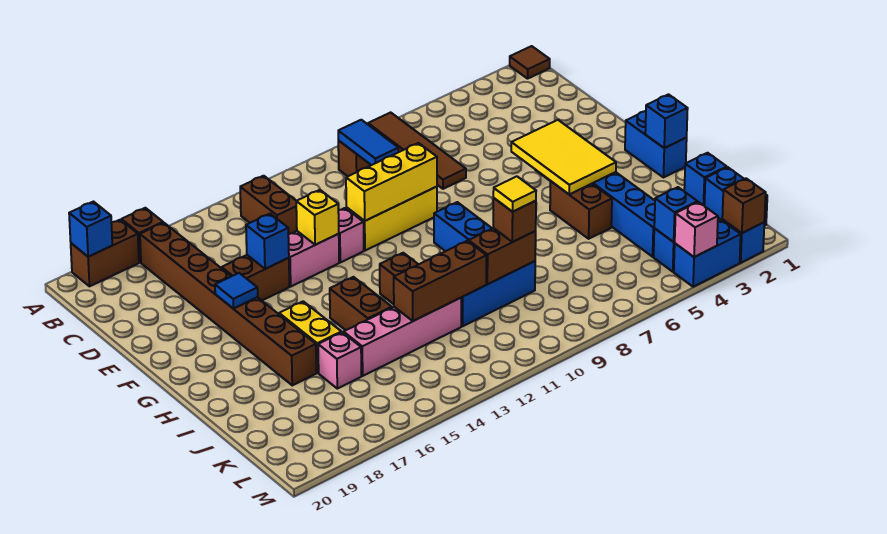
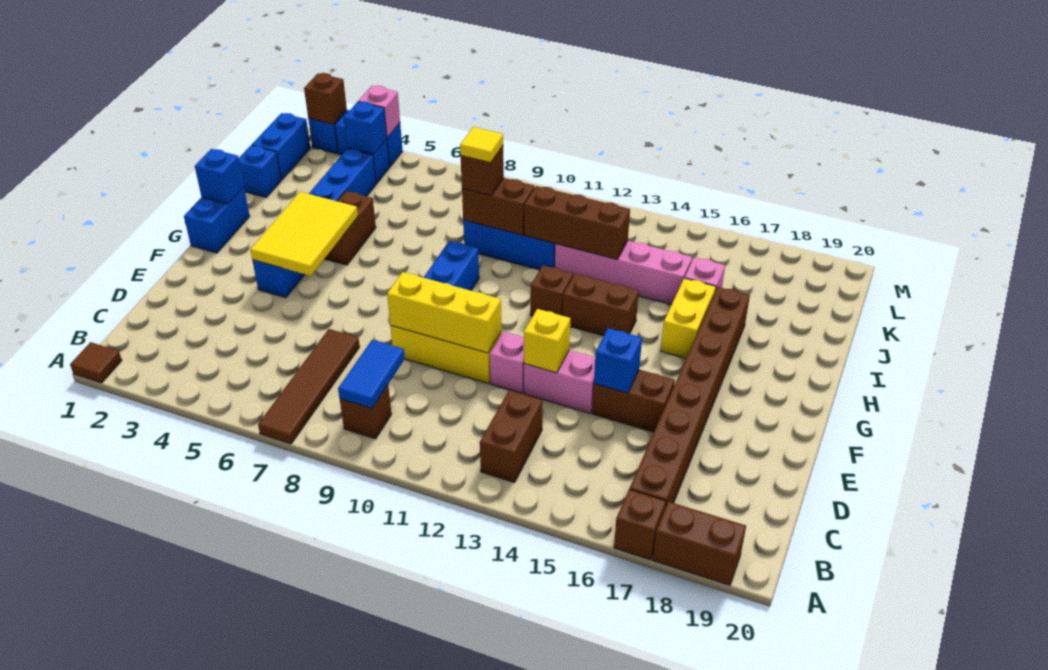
blue 1x1 brick [69,202,112,257] -> none
blue 1x1 tile [215,273,258,309] -> none
brown 1x2 brick [330,277,392,330] -> brown 1x2 brick turned to [563,274,639,336]

